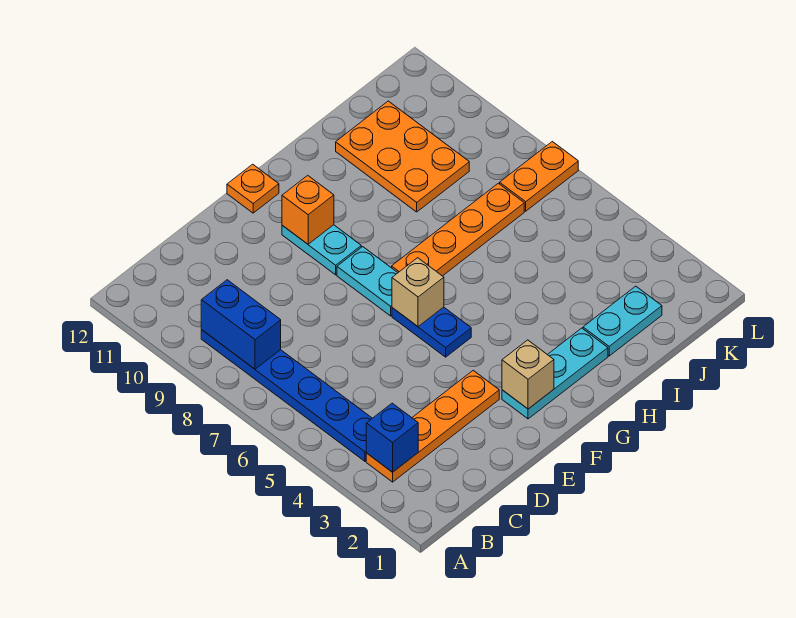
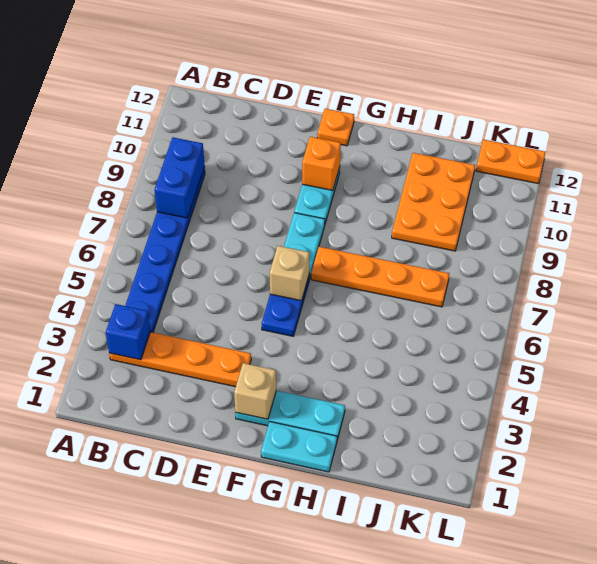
cyan 1x2 plate [583,286,662,356] -> cyan 1x2 plate moved to [261,422,337,472]
orange 1x2 plate [500,142,578,211] -> orange 1x2 plate moved to [476,139,545,184]

